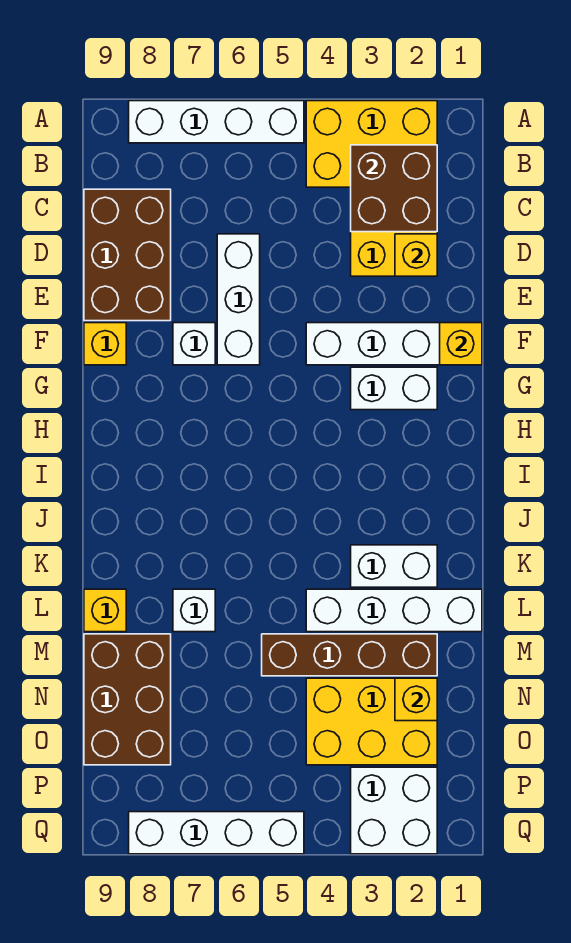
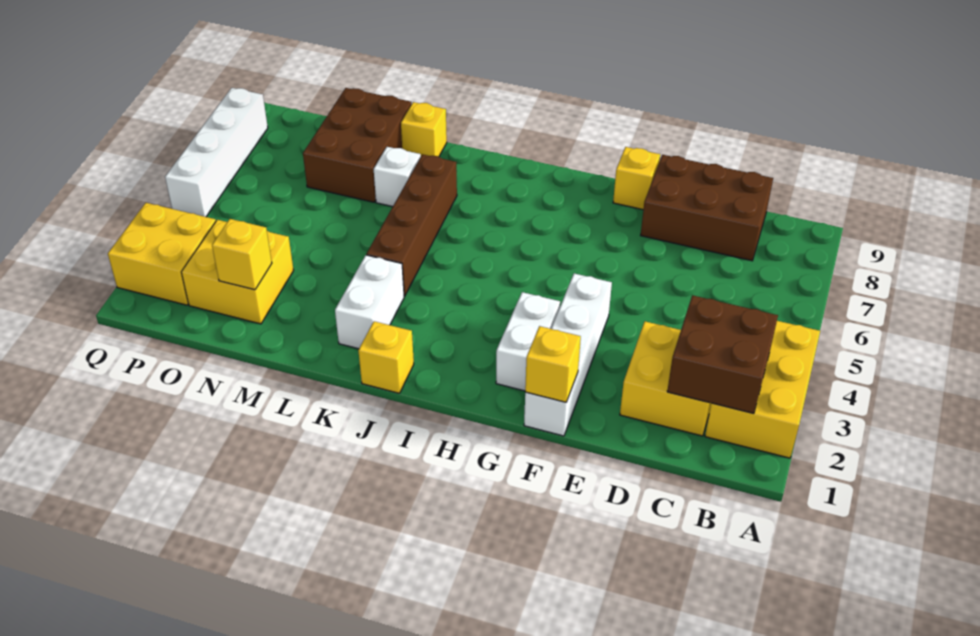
white 1x4 brick [129,101,304,143] -> none
yellow 1x1 brick [395,234,437,276] -> yellow 1x1 brick moved to [358,321,414,393]
white 1x3 brick [217,234,260,365] -> none
white 1x1 brick [173,323,215,365] -> none
white 1x4 brick [306,589,482,632] -> none
brown 1x4 brick [262,634,437,676] -> brown 1x4 brick moved to [367,154,457,296]
brown 2x3 brick [84,634,171,765] -> brown 2x3 brick turned to [303,88,412,202]
yellow 2x3 brick [306,678,437,765] -> yellow 2x2 brick [182,220,294,324]
white 2x2 brick [351,767,437,854] -> yellow 2x2 brick [108,203,216,305]

